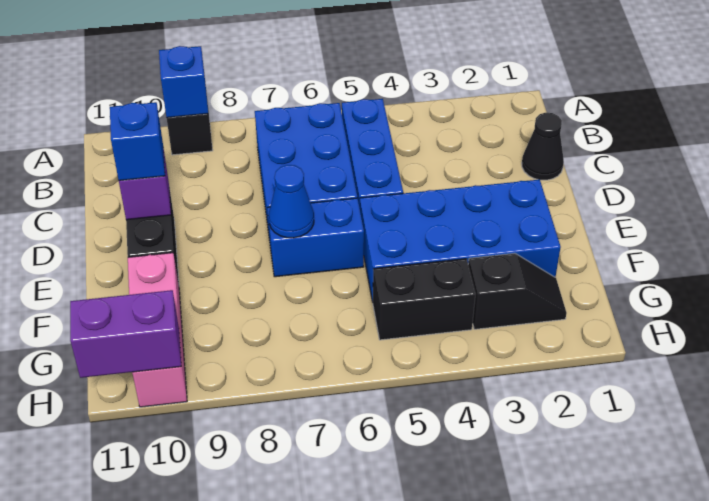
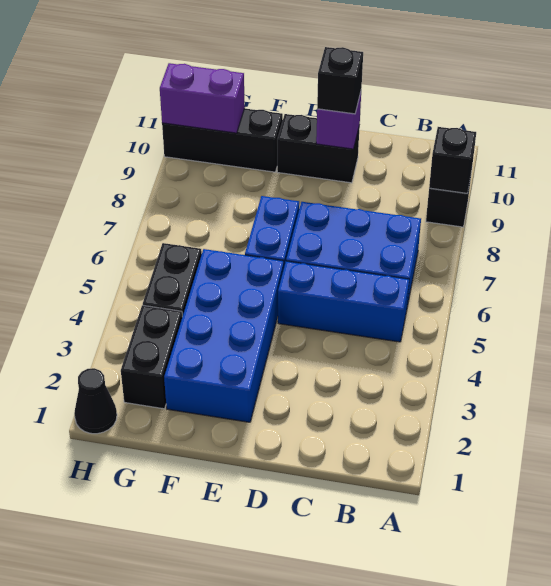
blue 1x1 brick [159,46,208,118] -> black 1x1 brick [429,127,476,194]
black 1x1 cone [522,113,564,180] -> black 1x1 cone moved to [74,368,117,434]
blue 1x1 brick [110,102,165,181] -> black 1x1 brick [317,47,363,114]
blue 1x1 cone [269,165,314,238] -> none
pink 1x3 brick [128,253,187,407] -> black 1x3 brick [162,108,283,172]
black 1x2 slope [468,253,567,329] -> black 1x2 brick [121,305,182,409]
purple 1x2 brick [70,290,181,378] -> purple 1x2 brick turned to [160,63,245,133]

